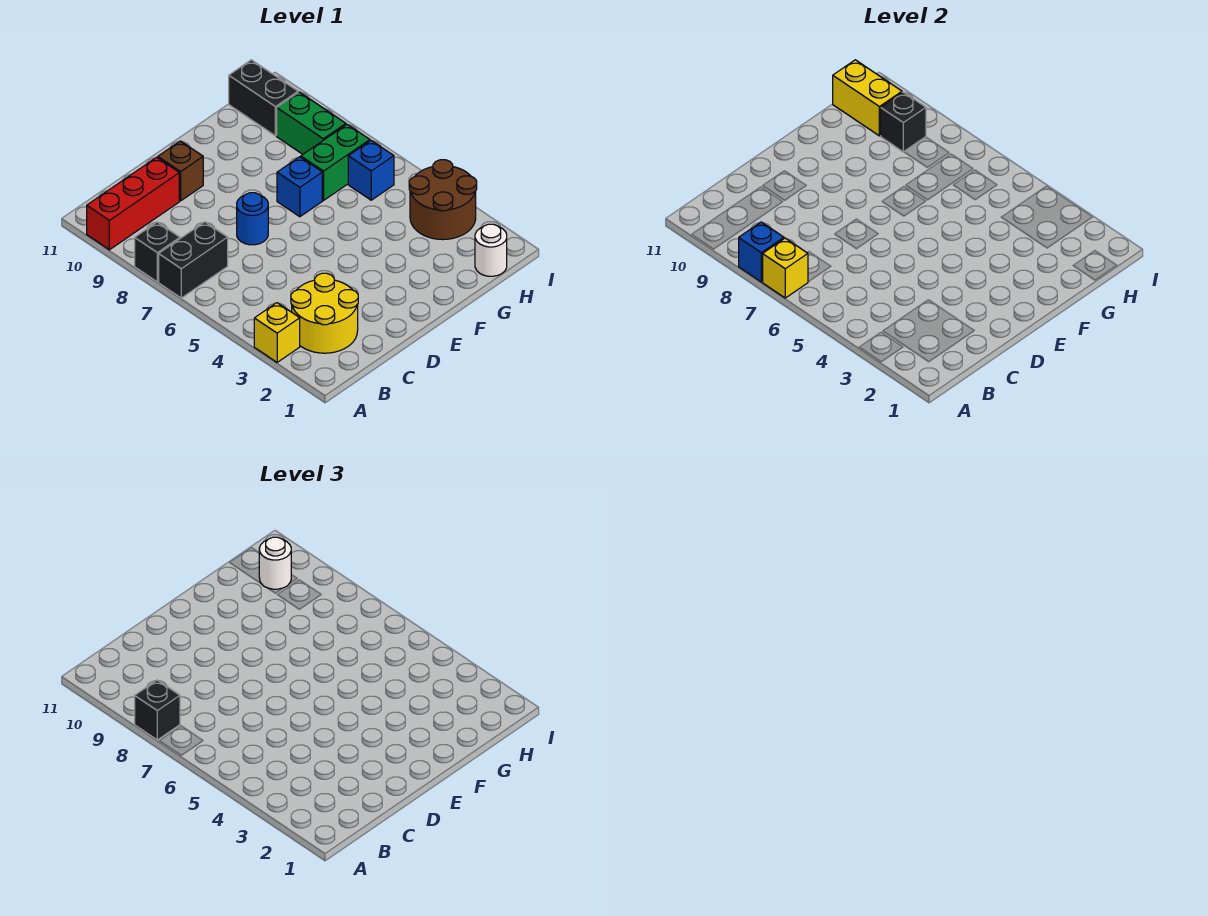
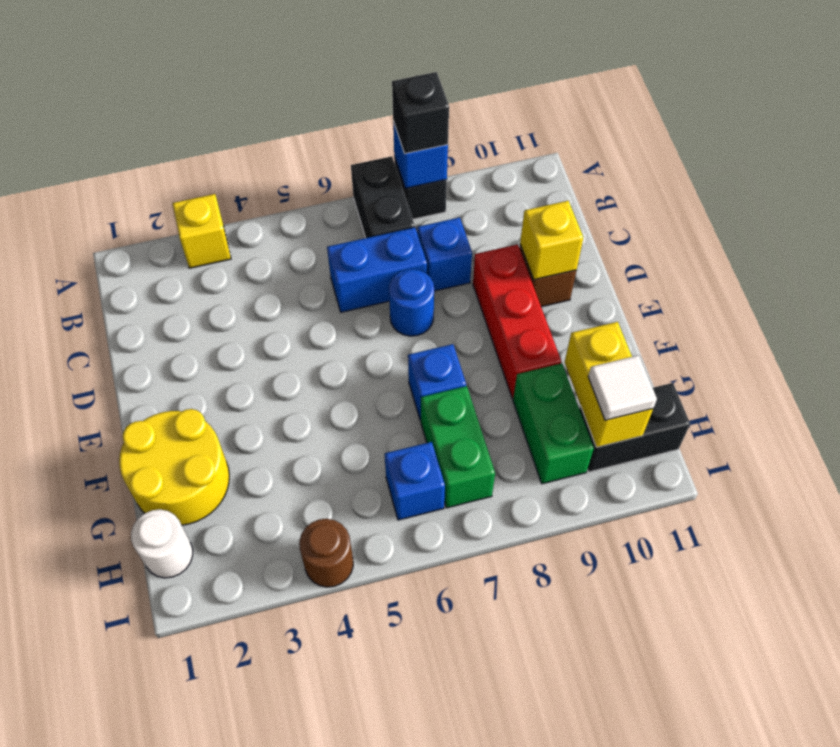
yellow 1x1 brick [763,238,808,298] -> yellow 1x1 brick moved to [520,201,583,280]
red 1x3 brick [87,157,179,250] -> red 1x3 brick moved to [473,244,561,399]
yellow 2x2 round brick [291,273,358,353] -> yellow 2x2 round brick moved to [119,409,229,525]
none -> blue 1x2 brick [327,227,427,312]
none -> blue 1x1 brick [417,217,472,291]
brown 2x2 round brick [409,160,477,240] -> brown 1x1 round brick [299,519,353,587]
green 1x2 brick [277,92,346,154] -> green 1x2 brick turned to [513,363,594,484]
black 1x1 brick [881,92,926,152] -> none
yellow 1x2 brick [833,60,902,136] -> yellow 1x2 brick turned to [565,322,653,447]
white 1x1 round brick [259,537,291,589] -> white 1x1 tile [588,355,657,420]

